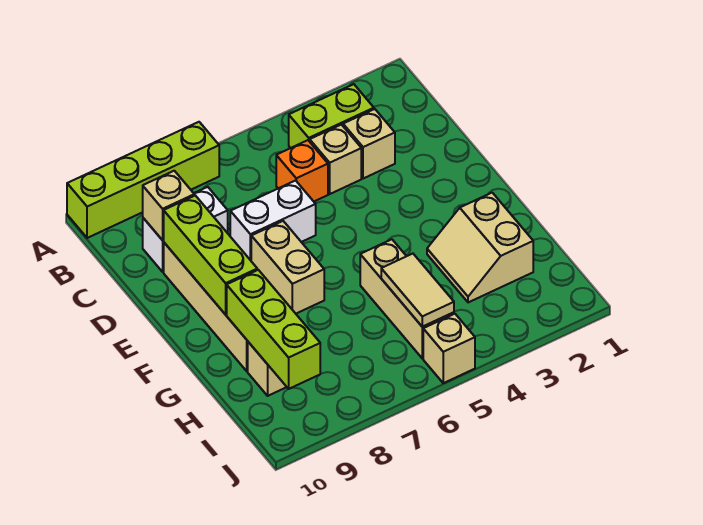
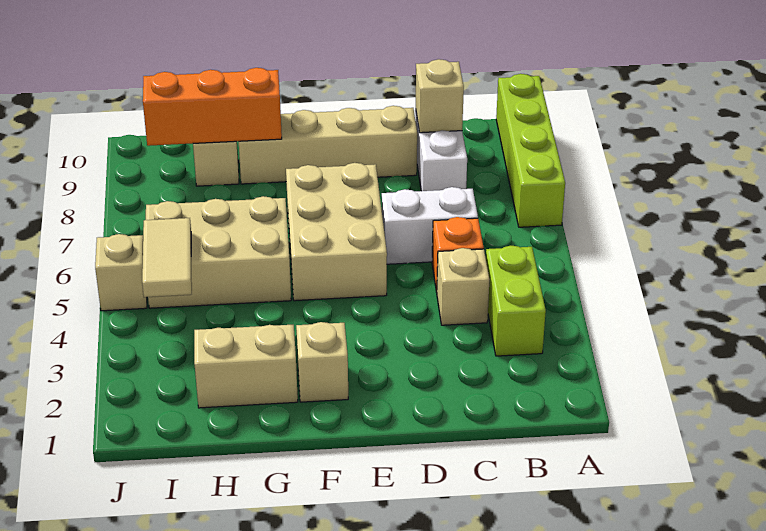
tan 1x1 brick [343,109,395,179] -> tan 1x1 brick moved to [296,322,348,402]
white 1x2 brick [230,181,316,260] -> white 1x2 brick turned to [382,187,478,264]
lime 1x3 brick [164,196,257,315] -> none
tan 1x2 brick [251,221,324,314] -> tan 2x3 brick [286,163,387,301]
tan 1x3 brick [360,239,454,358] -> tan 2x3 brick [146,196,291,308]
lime 1x3 brick [227,270,320,389] -> orange 1x3 brick [143,68,282,146]
tan 1x2 tile [381,254,454,327] -> tan 1x2 tile turned to [142,218,192,297]

